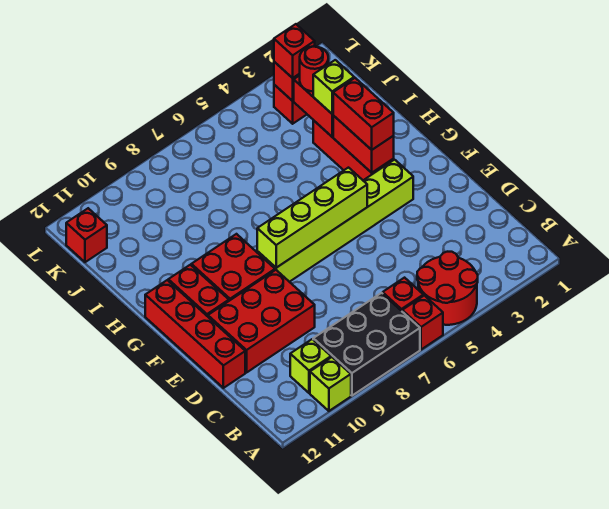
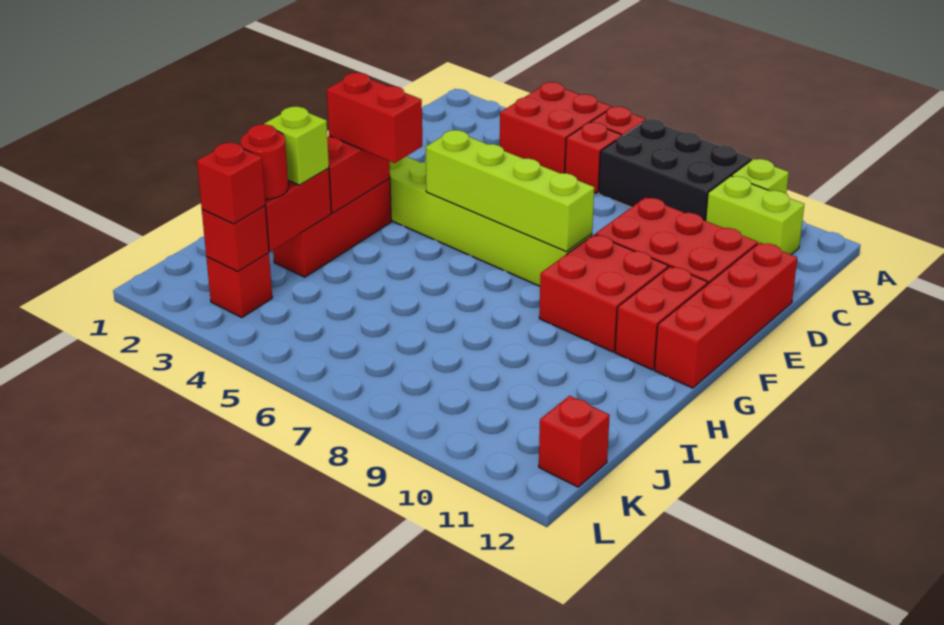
red 2x2 round brick [417,252,478,325] -> red 2x2 brick [500,82,612,173]
lime 1x1 brick [290,339,331,393] -> lime 1x2 brick [706,176,804,255]
red 1x2 brick [333,78,394,150] -> red 1x2 brick turned to [327,73,422,163]

